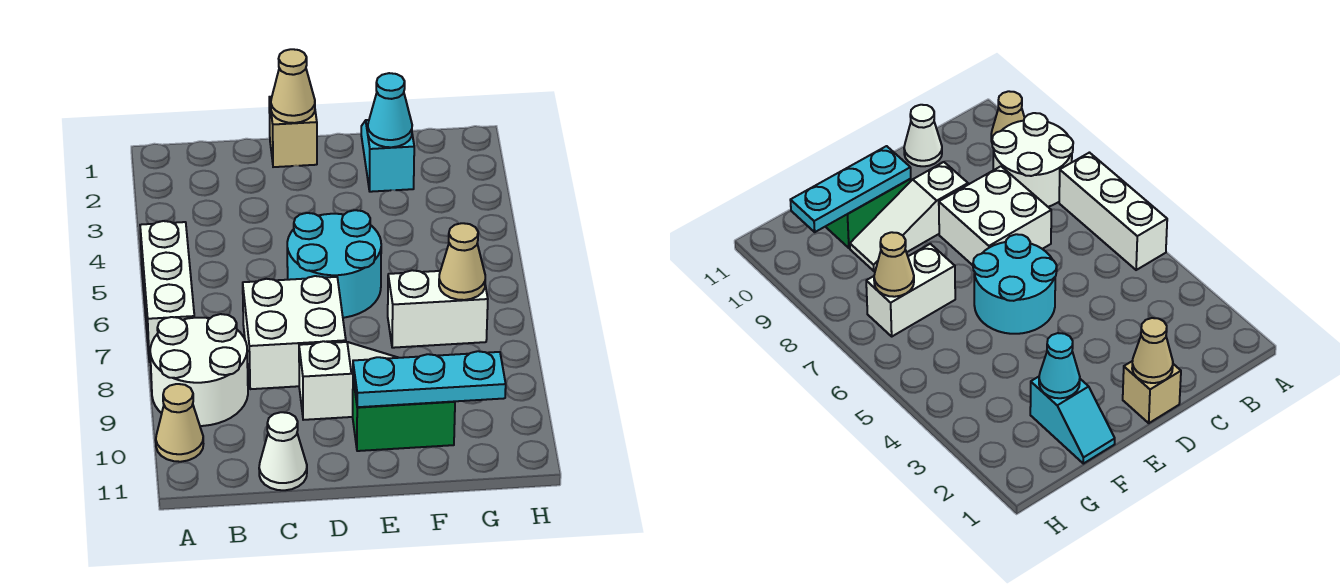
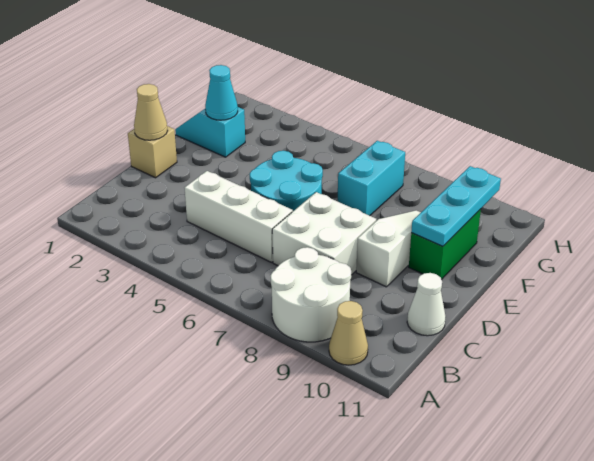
white 1x3 brick [140,221,194,362] -> white 1x3 brick moved to [185,171,293,262]
white 1x2 brick [388,270,488,348] -> cyan 1x2 brick [337,141,405,216]
tan 1x1 cone [439,223,485,300] -> none

